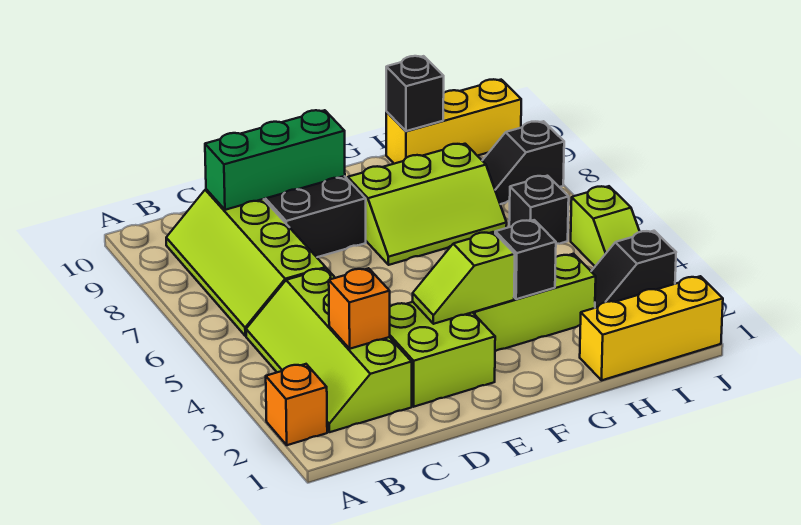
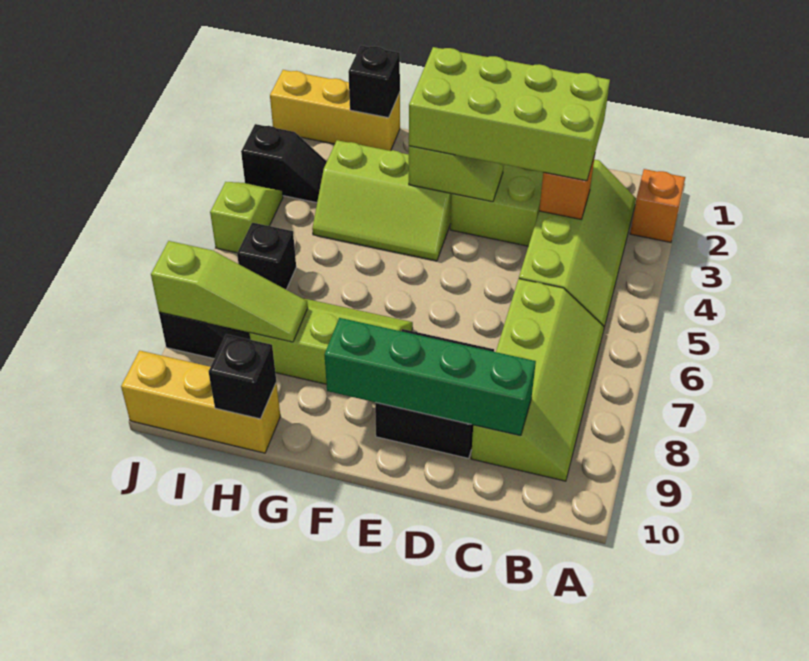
none -> lime 2x4 brick [409,47,610,181]
green 1x3 brick [205,110,345,210] -> green 1x4 brick [324,318,536,436]
black 1x1 brick [495,220,556,299] -> black 1x1 brick moved to [348,46,400,118]
none -> lime 1x3 slope [151,241,308,342]

